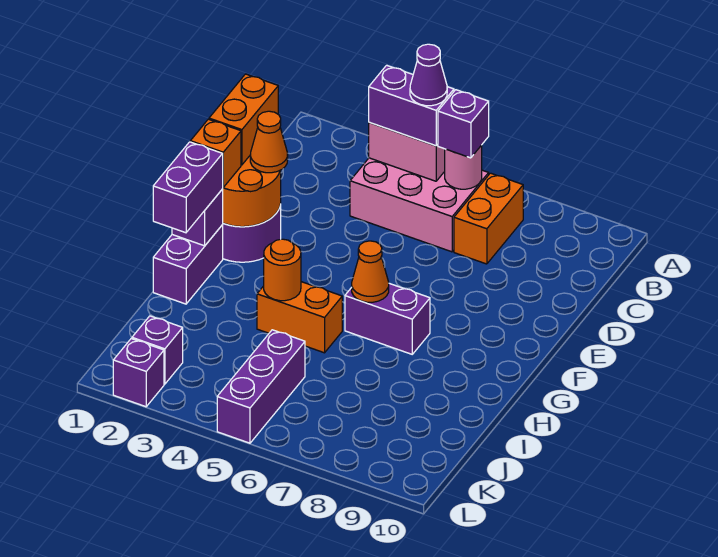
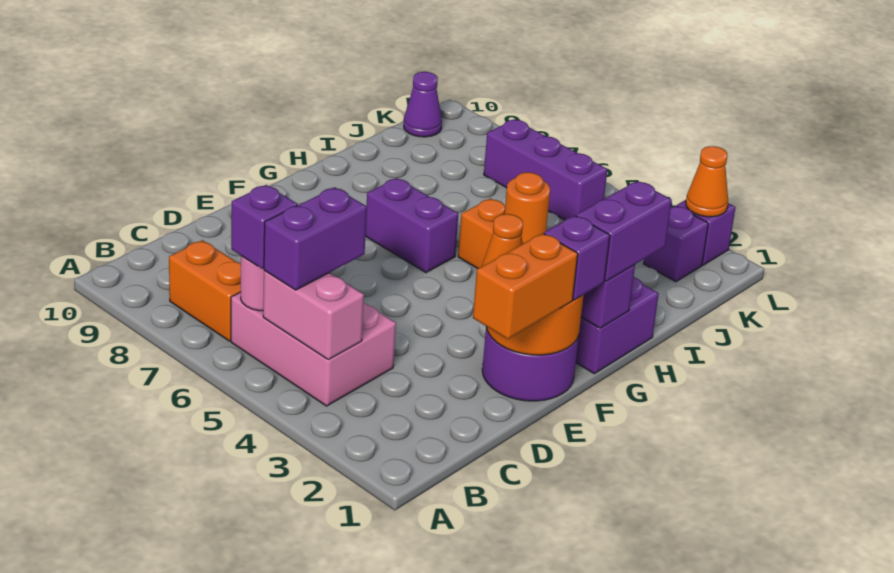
purple 1x2 brick [369,65,454,146] -> purple 1x2 brick turned to [264,187,367,290]
purple 1x1 cone [410,44,447,106] -> purple 1x1 cone moved to [404,72,442,137]
orange 1x2 brick [454,173,524,264] -> orange 1x2 brick turned to [169,240,241,341]
orange 1x1 brick [190,119,241,187] -> purple 1x1 brick [544,215,610,300]
orange 1x1 cone [352,241,389,302] -> orange 1x1 cone moved to [686,146,728,217]
purple 1x3 brick [217,330,305,443] -> purple 1x3 brick turned to [484,120,607,220]

